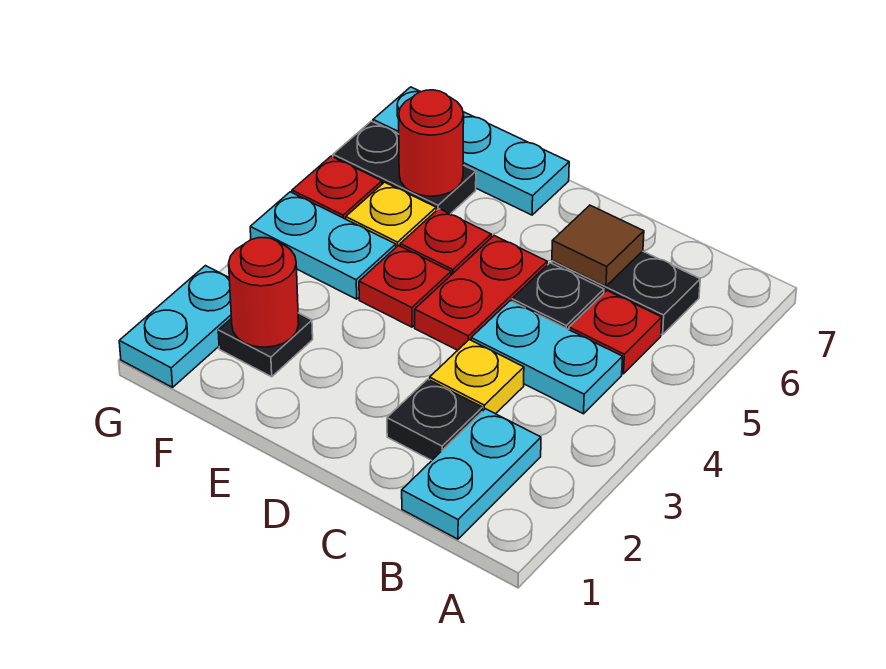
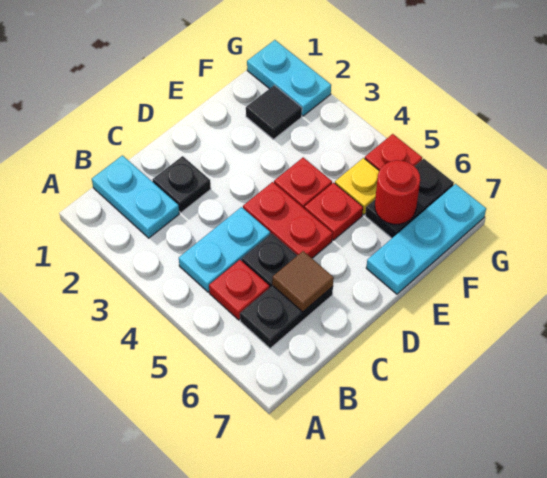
yellow 1x1 plate [430,340,524,414] -> none
black 1x1 plate [218,313,313,377] -> black 1x1 tile [246,85,302,139]
red 1x1 round brick [229,238,299,347] -> none
cyan 1x2 plate [250,192,396,299] -> none

